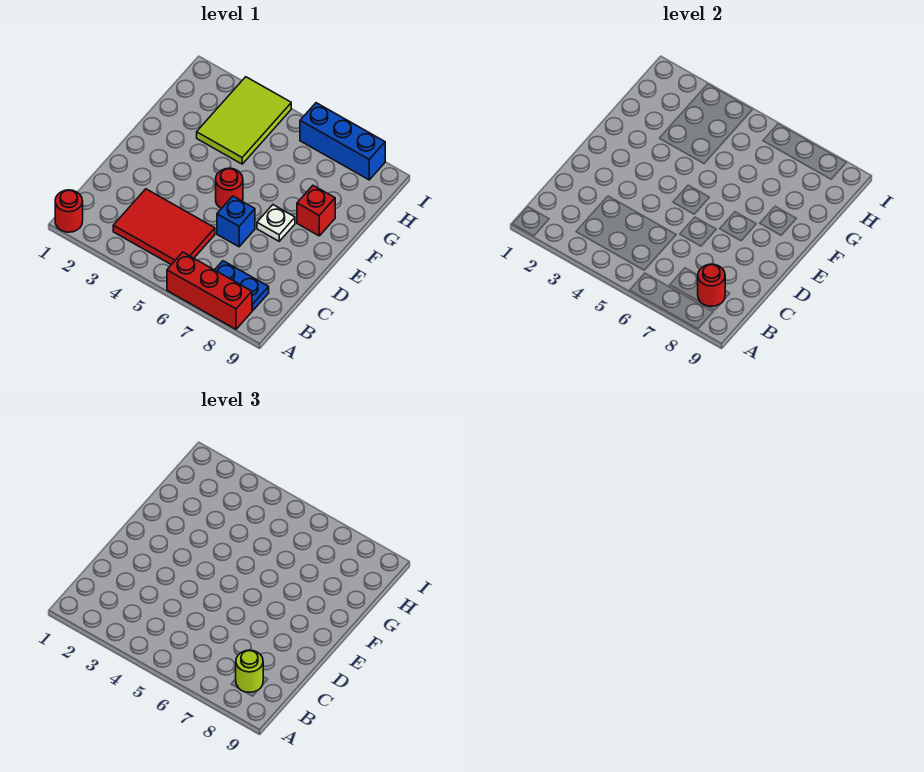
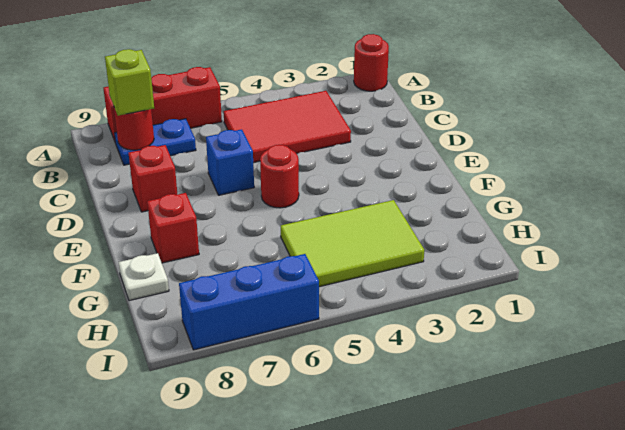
lime 1x1 round brick [236,650,263,692] -> lime 1x1 brick [105,49,154,116]
none -> red 1x1 brick [128,145,177,212]
white 1x1 plate [257,205,295,241] -> white 1x1 plate moved to [118,253,169,301]
lime 2x3 tile [197,77,291,164] -> lime 2x3 tile turned to [281,200,424,287]

